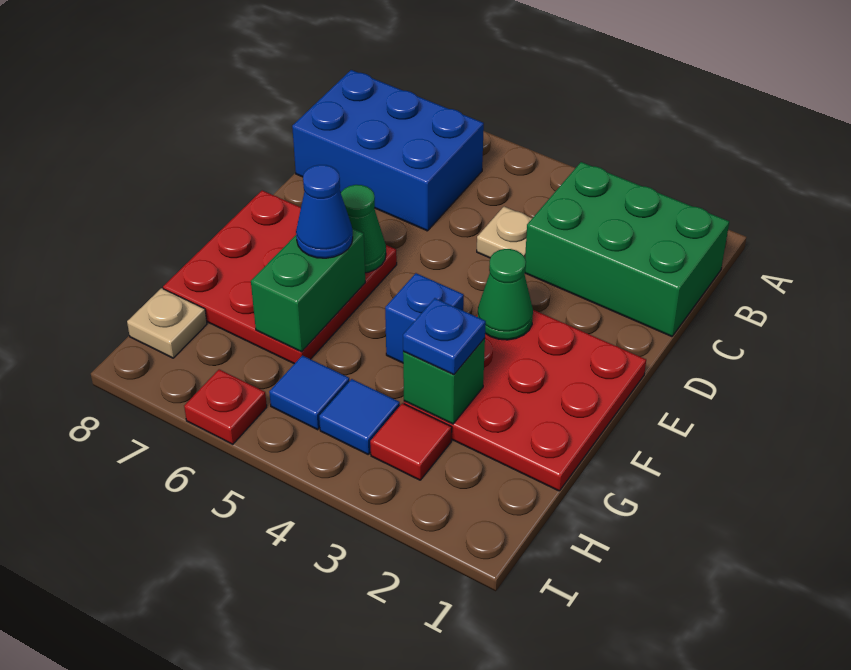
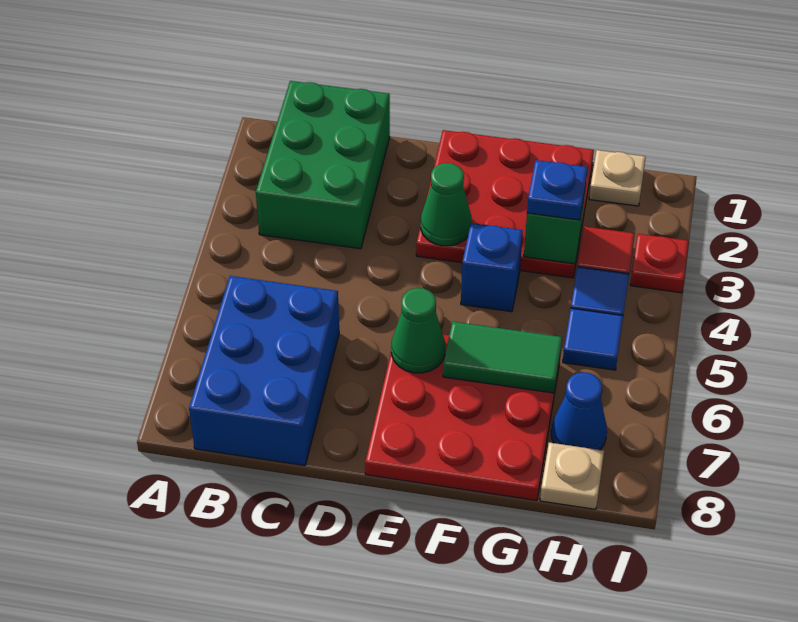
tan 1x1 plate [477,207,532,258] -> tan 1x1 plate moved to [589,150,646,206]
green 1x2 brick [251,228,365,352] -> green 1x2 tile [443,322,562,393]
blue 1x1 cone [296,165,353,258] -> blue 1x1 cone moved to [551,372,607,450]
red 1x1 plate [184,369,267,444] -> red 1x1 plate moved to [630,234,689,293]

